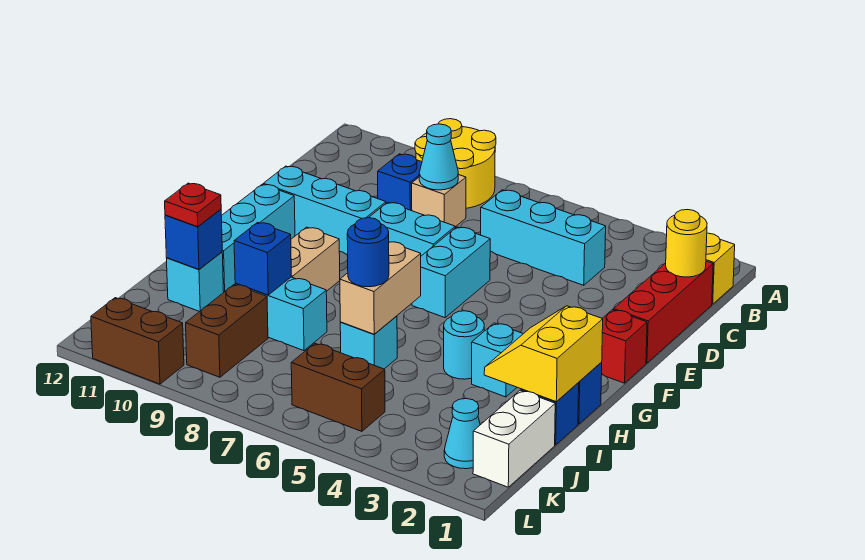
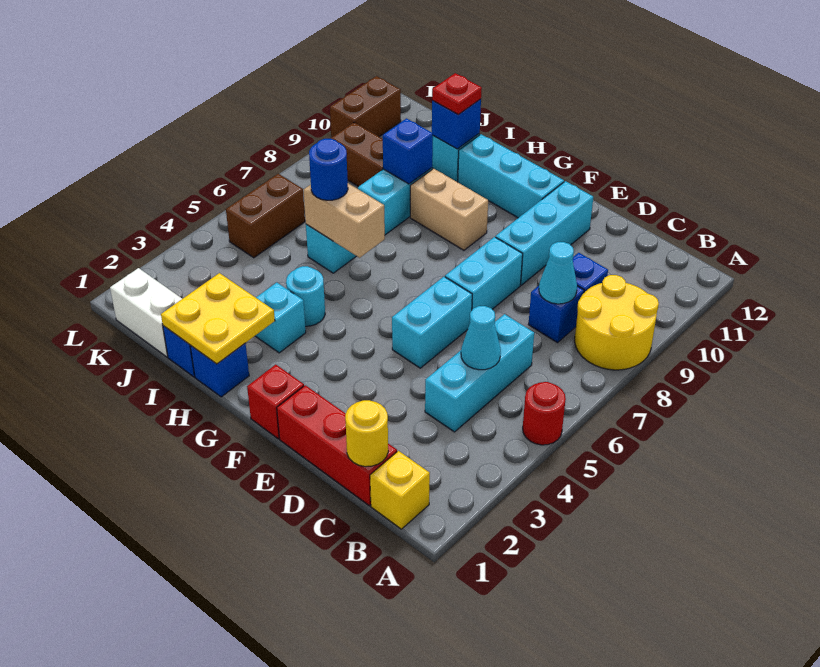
none -> red 1x1 round brick [523,382,566,445]
tan 1x1 brick [412,175,466,227] -> blue 1x1 brick [529,286,584,343]
cyan 1x2 brick [412,227,490,318] -> cyan 1x2 brick turned to [392,277,472,368]
yellow 2x2 slope [484,306,603,402] -> yellow 2x2 plate [161,273,275,364]
cyan 1x1 cone [444,399,480,469] -> cyan 1x1 cone moved to [461,306,501,370]

